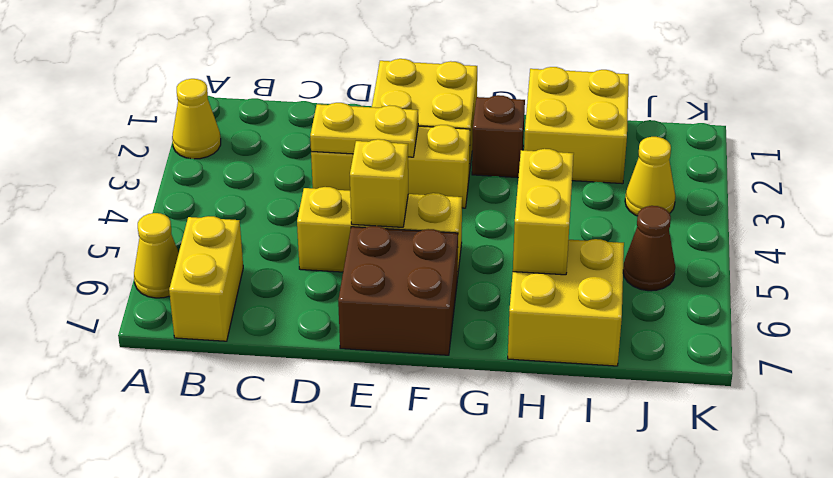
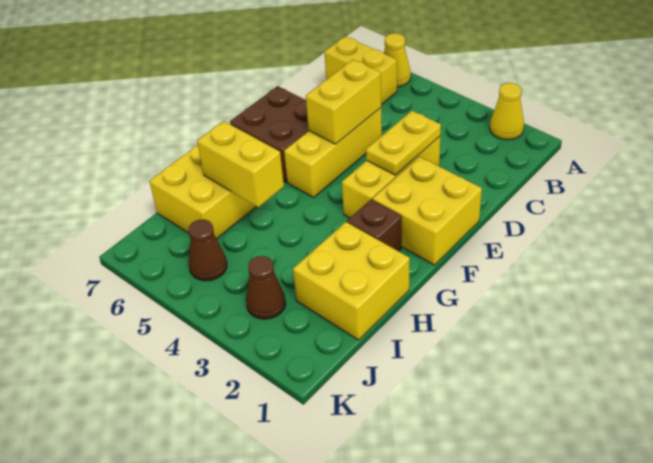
yellow 1x1 brick [350,139,408,227] -> yellow 1x2 brick [306,60,381,144]
yellow 1x1 cone [625,137,675,216] -> brown 1x1 cone [246,256,286,319]

